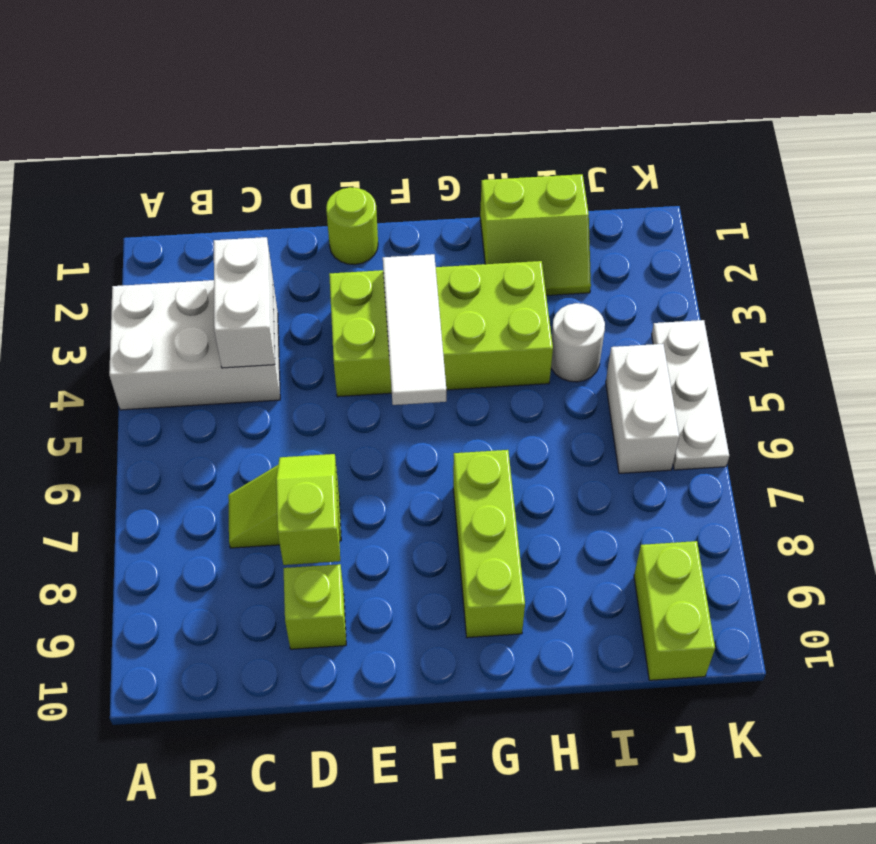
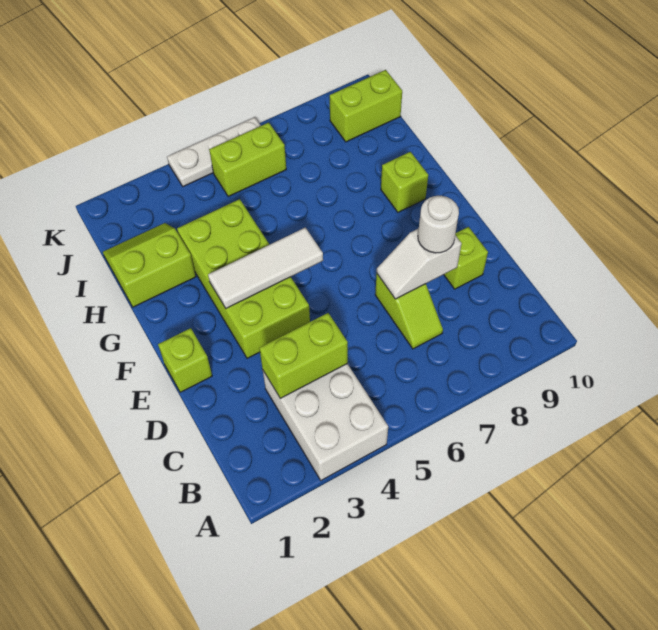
white 1x2 brick [214,237,275,368] -> lime 1x2 brick [259,313,348,399]
lime 1x2 slope [276,454,340,565] -> white 1x2 slope [377,228,462,299]
lime 1x1 round brick [326,187,378,265] -> lime 1x1 brick [158,328,212,392]
lime 1x3 brick [453,450,525,638] -> lime 1x1 brick [381,152,428,212]
lime 2x2 slope [480,174,591,295] -> lime 2x2 slope turned to [103,223,196,307]
white 1x1 round brick [551,303,605,382] -> white 1x1 round brick moved to [418,196,459,253]
white 1x2 brick [606,344,679,474] -> lime 1x2 brick [209,123,286,197]

